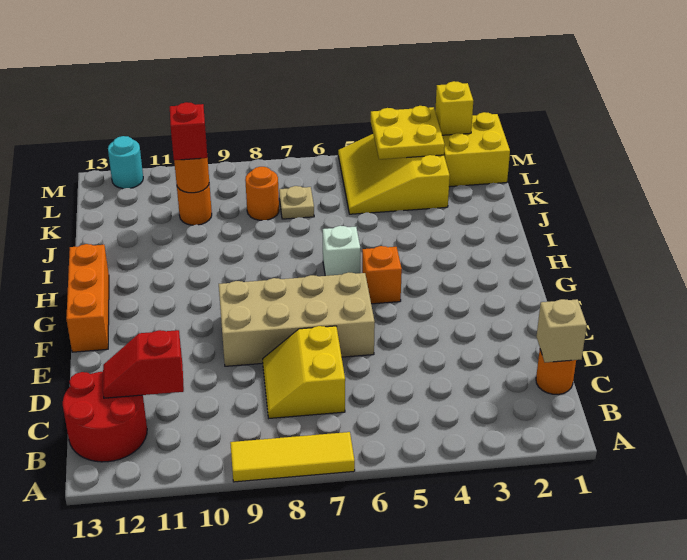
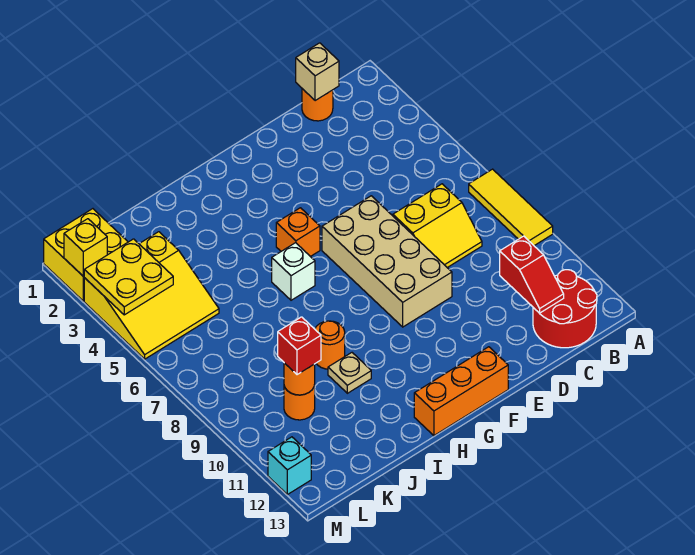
tan 1x1 plate [279,186,314,219] -> tan 1x1 plate moved to [328,353,371,393]
orange 1x1 round brick [245,167,279,220] -> orange 1x1 round brick moved to [315,321,345,369]
cyan 1x1 round brick [108,136,143,189] -> cyan 1x1 brick [268,437,311,494]

